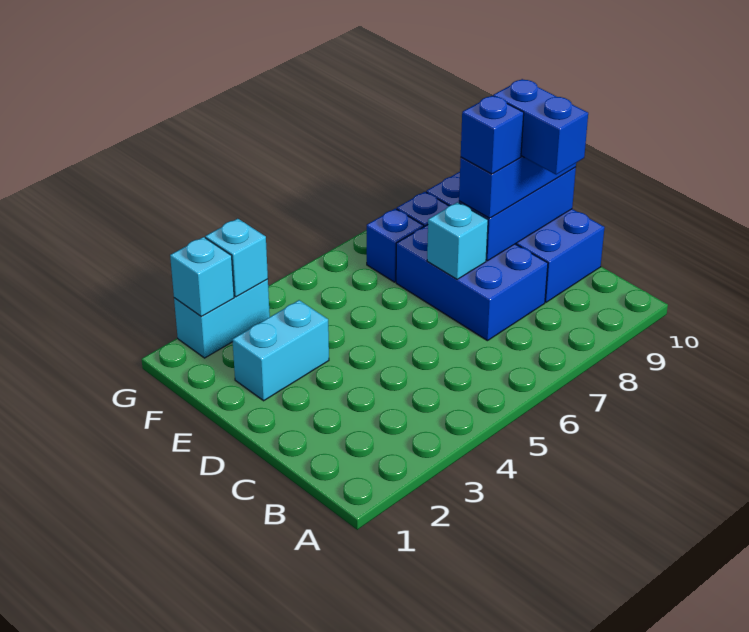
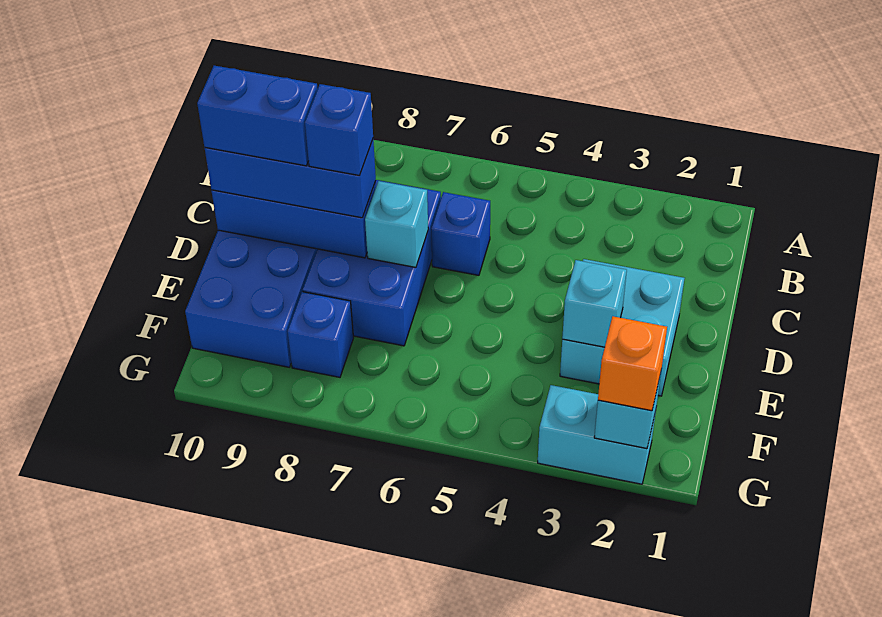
blue 1x2 brick [493,79,588,175] -> blue 1x2 brick turned to [197,66,318,166]
cyan 1x2 brick [232,300,329,401] -> cyan 2x2 brick [560,259,685,396]
blue 1x1 brick [367,208,424,282] -> blue 1x1 brick moved to [431,192,490,275]
none -> orange 1x1 brick [598,316,667,411]
cyan 1x1 brick [205,219,268,297] -> cyan 1x1 brick moved to [562,260,627,347]

